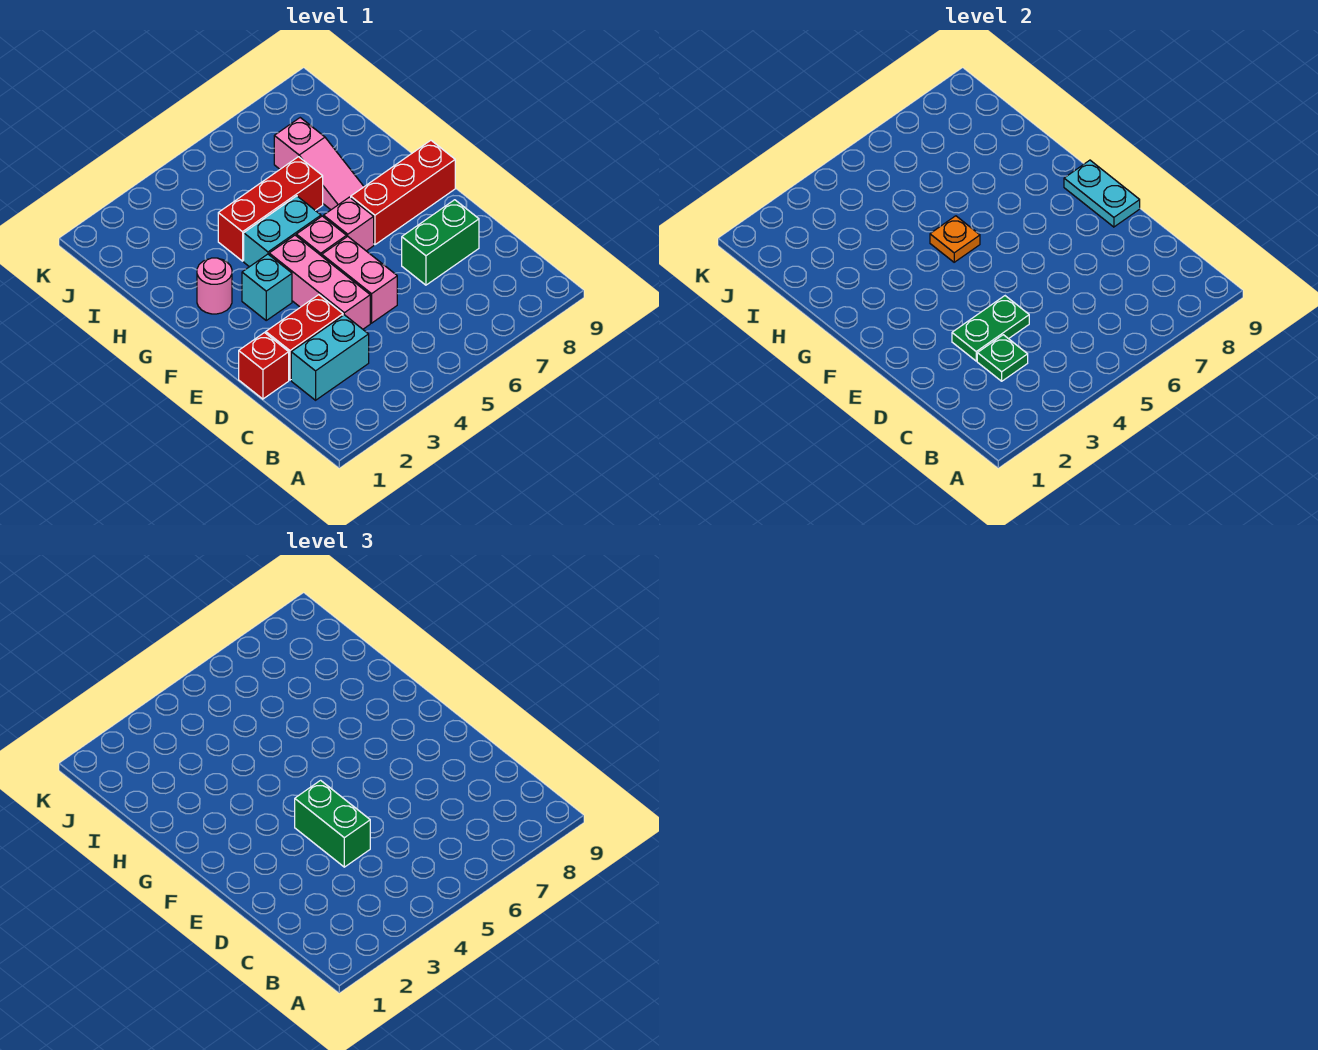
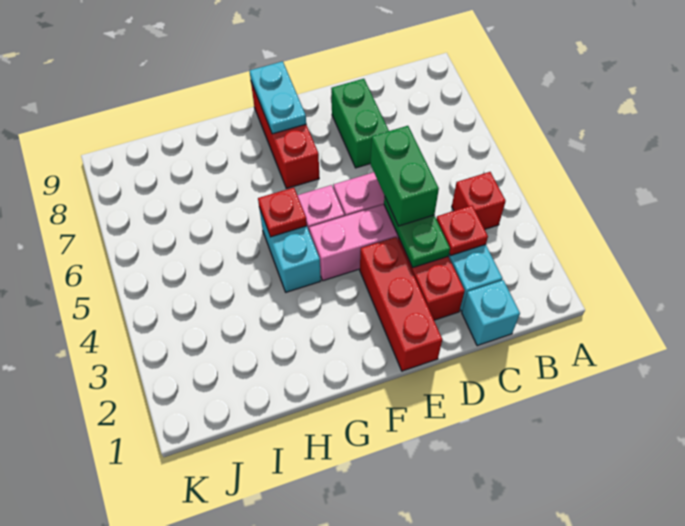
green 1x1 plate [977,335,1028,381] -> red 1x1 plate [436,205,488,256]
red 1x1 brick [239,333,289,399] -> red 1x1 brick moved to [452,172,506,229]
green 1x2 brick [295,780,370,867] -> green 1x2 brick turned to [370,126,439,226]
cyan 1x2 plate [1064,160,1140,227] -> cyan 1x2 plate turned to [250,61,306,134]
cyan 1x1 brick [242,254,292,320] -> cyan 1x1 brick moved to [462,280,520,346]
pink 1x1 brick [324,197,374,251] -> none
pink 1x1 round brick [197,258,232,314] -> none
orange 1x1 plate [930,216,980,262] -> red 1x1 plate [258,187,307,237]
pink 1x3 slope [274,118,364,210] -> none
red 1x3 brick [218,157,323,261] -> red 1x3 brick moved to [360,237,442,371]

